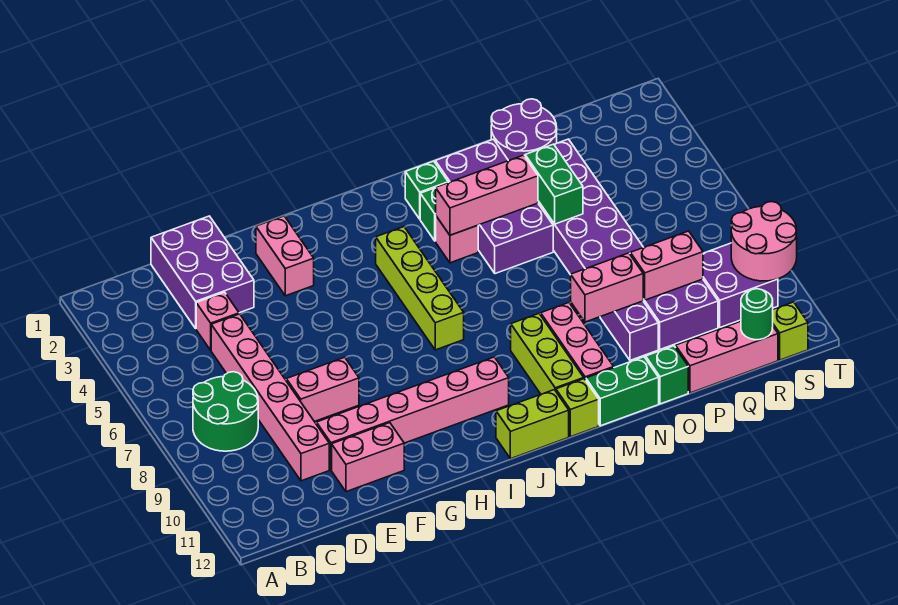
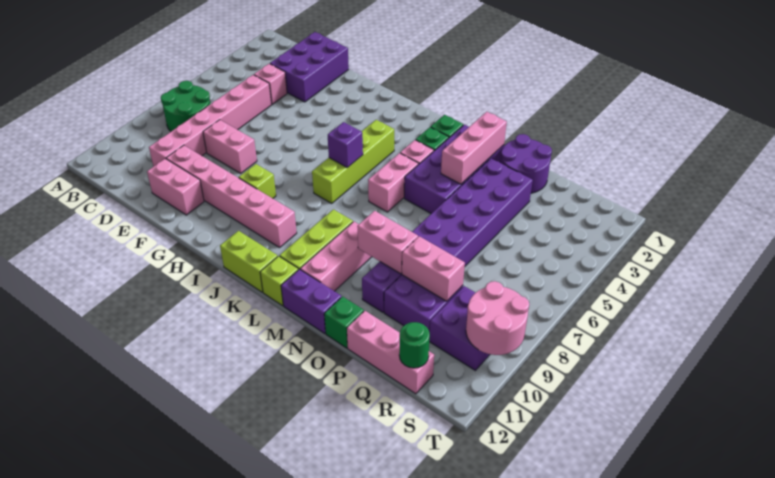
pink 1x2 brick [256,216,314,296] -> pink 1x2 brick moved to [368,153,419,212]
none -> purple 1x1 brick [328,122,363,168]
pink 1x3 brick [436,155,538,235] -> pink 1x3 brick turned to [441,112,507,184]
green 1x2 brick [586,357,659,426] -> purple 1x2 brick [281,269,341,334]
green 1x2 brick [525,144,583,224] -> none
lime 1x1 brick [773,302,808,360] -> lime 1x1 brick moved to [239,164,276,198]

